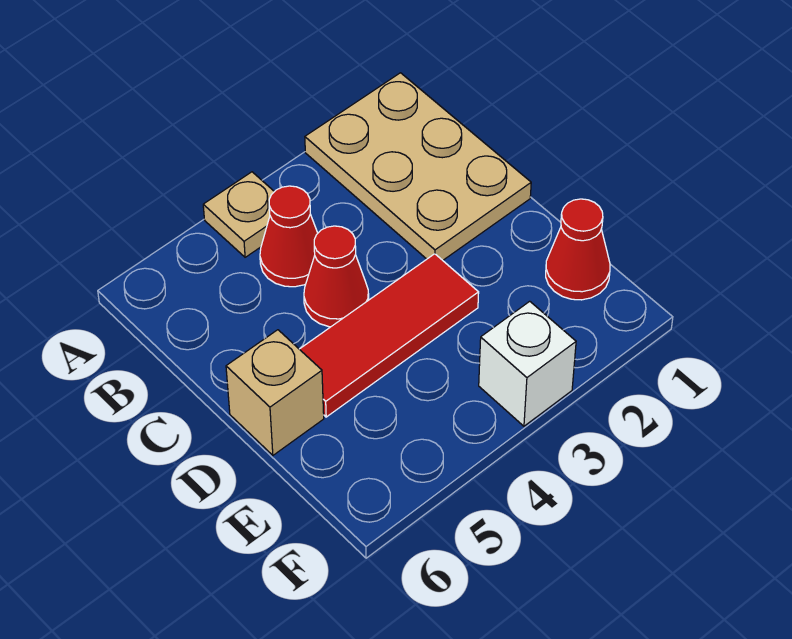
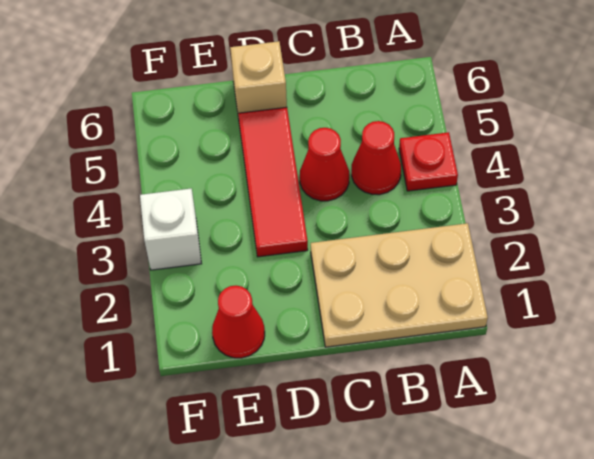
tan 1x1 plate [203,172,274,257] -> red 1x1 plate [399,132,458,191]

